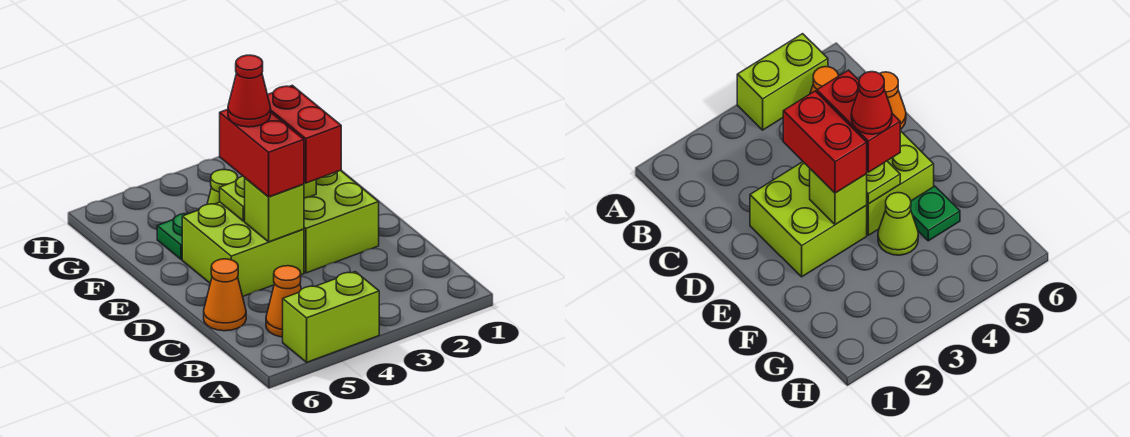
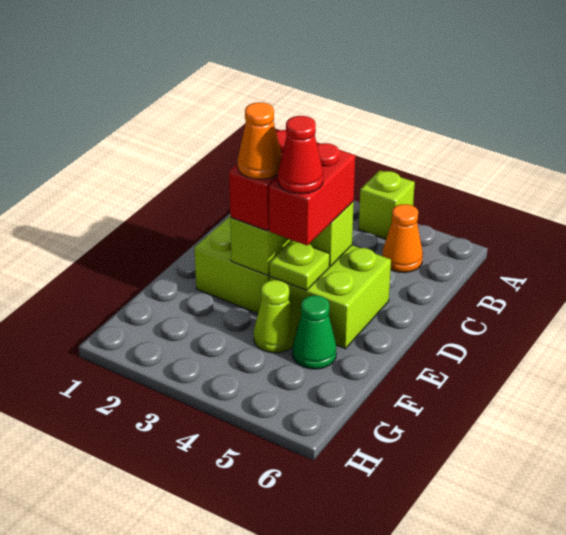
lime 1x2 brick [283,272,379,362] -> lime 1x1 brick [359,171,415,239]
orange 1x1 cone [204,259,246,331] -> orange 1x1 cone moved to [238,102,282,179]
green 1x1 plate [157,213,189,260] -> green 1x1 cone [292,295,336,369]

